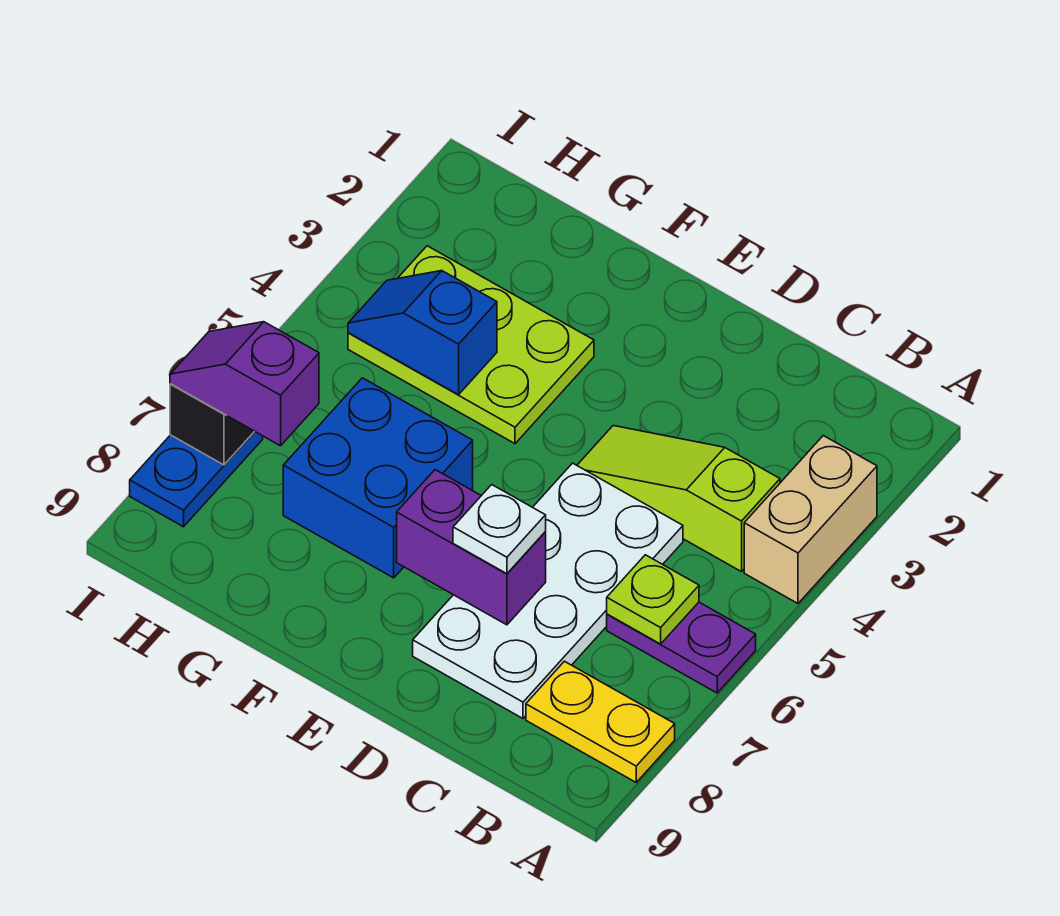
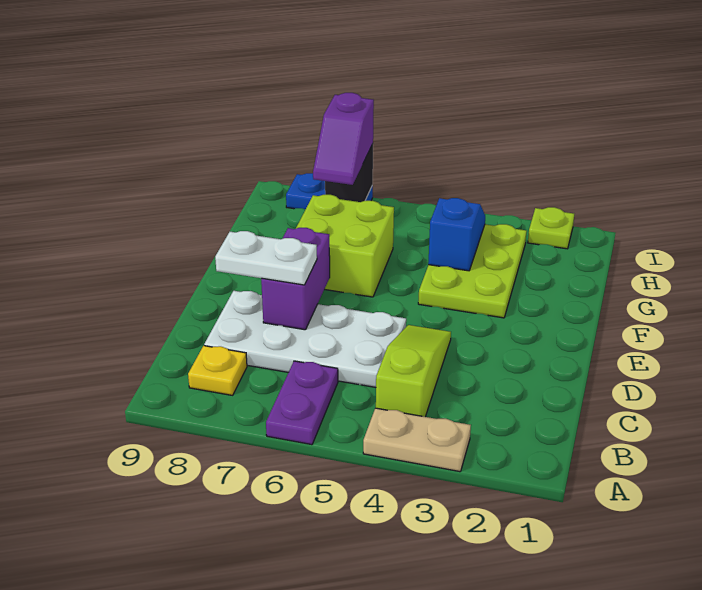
tan 1x2 brick [744,436,877,603] -> tan 1x2 plate [363,408,471,472]
yellow 1x2 plate [526,661,675,782] -> yellow 1x1 plate [188,346,247,395]
lime 1x1 plate [607,555,699,644] -> lime 1x1 plate moved to [528,207,574,249]
white 1x1 plate [453,485,546,574] -> white 1x2 plate [215,231,317,285]
blue 2x2 brick [283,378,473,578] -> lime 2x2 brick [296,195,394,297]
purple 1x2 slope [170,322,319,446] -> purple 1x2 slope turned to [313,93,374,185]

